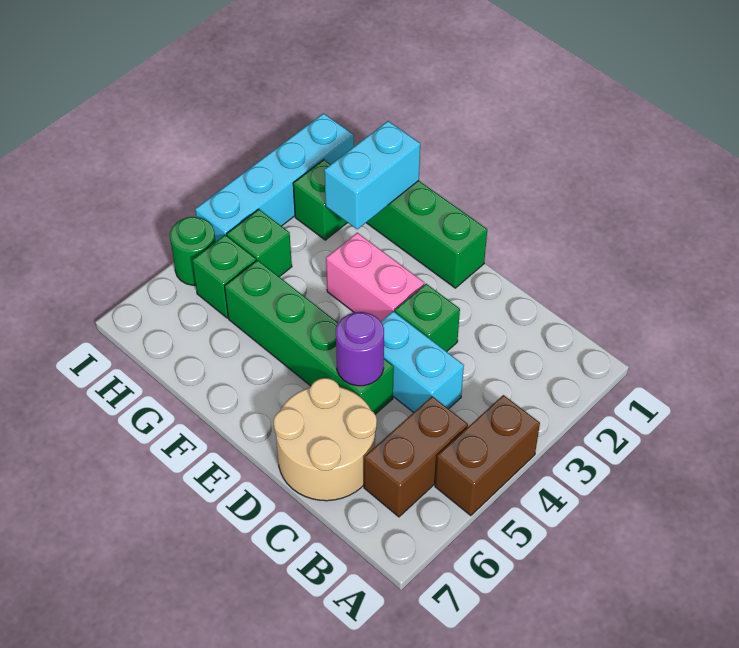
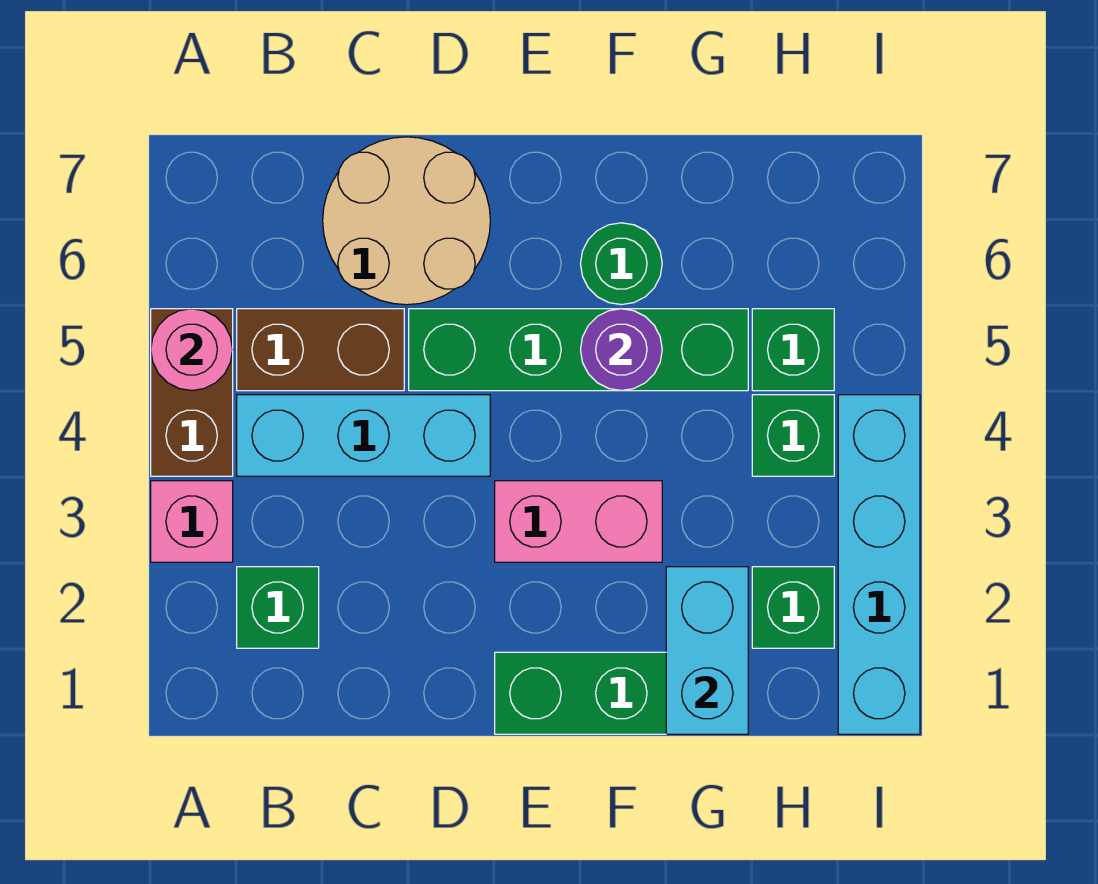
none -> pink 1x1 brick [151,481,233,562]
none -> pink 1x1 round brick [151,309,233,391]
brown 1x2 brick [364,396,468,517] -> brown 1x2 brick turned to [237,309,404,391]
cyan 1x2 brick [381,311,464,412] -> cyan 1x3 brick [237,395,490,476]
green 1x1 brick [395,284,460,352] -> green 1x1 brick moved to [237,567,319,648]
purple 1x1 round brick [336,312,384,386] -> purple 1x1 round brick moved to [581,309,662,391]
green 1x1 round brick [170,217,216,285] -> green 1x1 round brick moved to [581,223,662,305]

